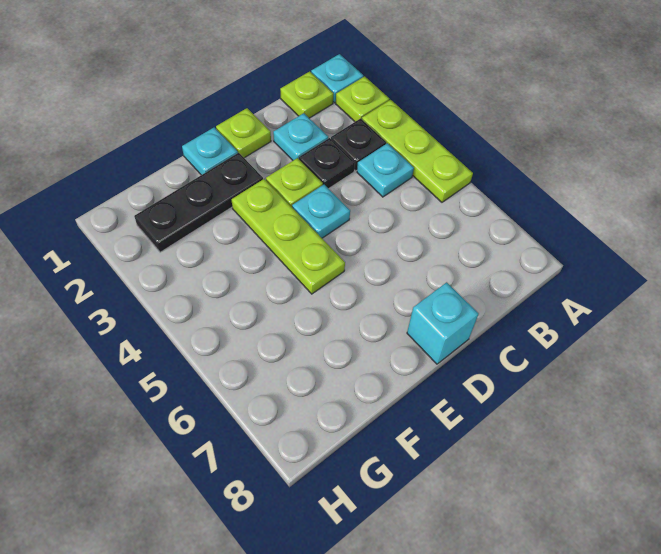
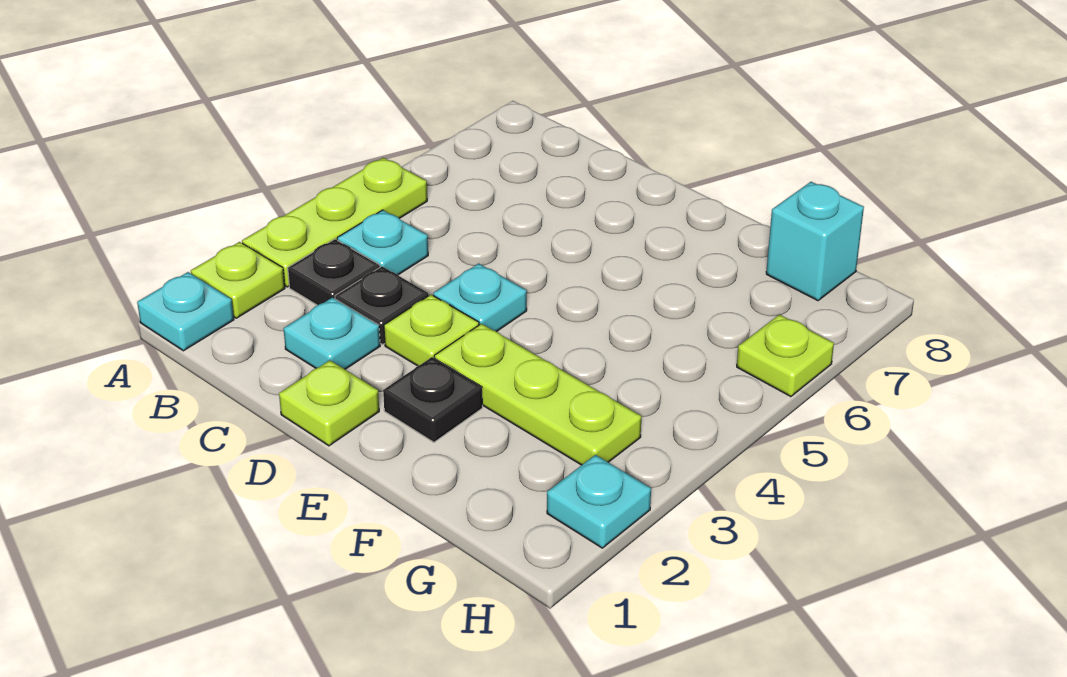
lime 1x1 plate [280,71,333,118] -> lime 1x1 plate moved to [737,315,834,397]
cyan 1x1 brick [407,282,479,364] -> cyan 1x1 brick moved to [766,182,864,301]
cyan 1x1 plate [182,127,238,175] -> cyan 1x1 plate moved to [547,455,651,548]
black 1x3 plate [134,153,263,252] -> black 1x1 plate [383,357,482,442]
lime 1x3 plate [232,179,345,294] -> lime 1x3 plate turned to [434,324,641,465]

